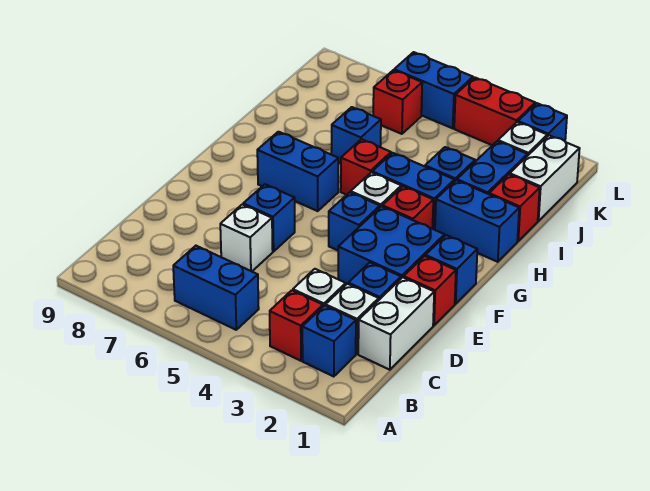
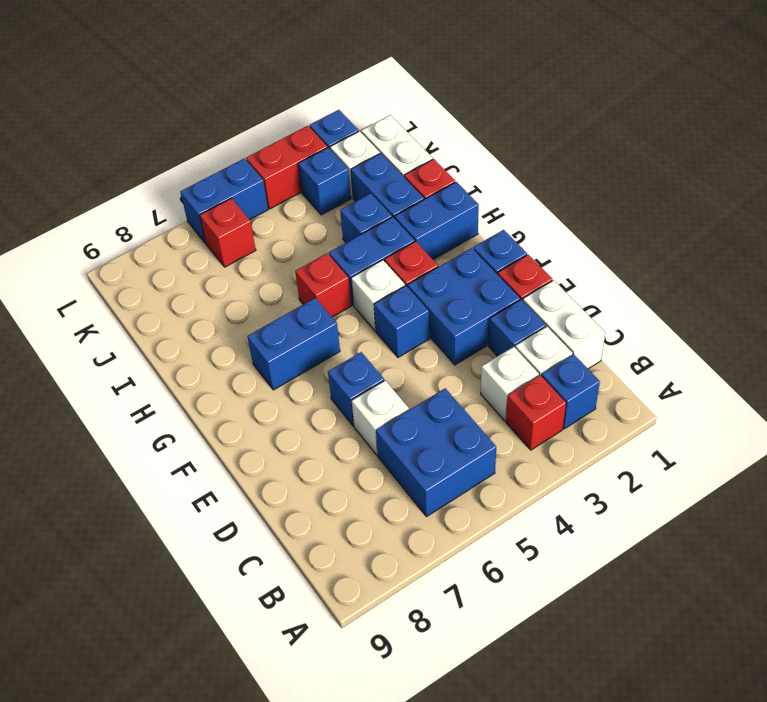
blue 1x2 brick [173,246,259,330] -> blue 2x2 brick [376,388,496,516]
blue 1x1 brick [331,107,381,163] -> blue 1x1 brick moved to [298,148,351,215]

